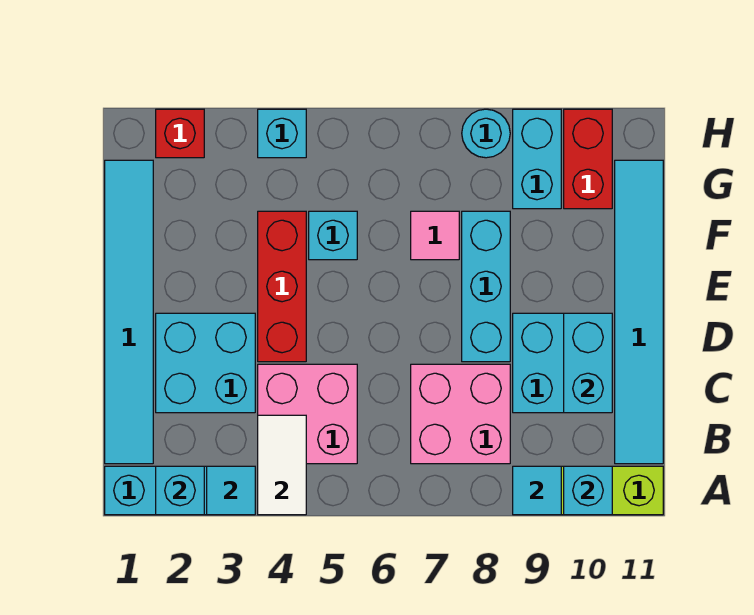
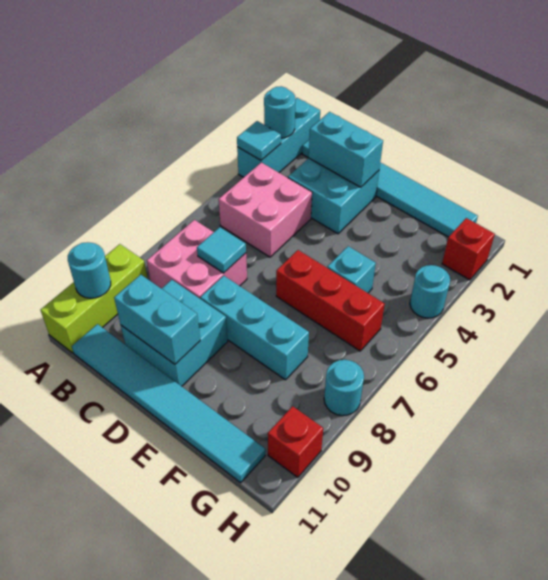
cyan 1x1 brick [156,466,204,515] -> cyan 1x1 round brick [264,86,295,138]
white 1x2 tile [258,415,306,515] -> none
cyan 1x1 tile [513,466,561,515] -> cyan 1x1 tile moved to [197,227,246,273]
cyan 1x1 brick [564,466,612,515] -> cyan 1x1 round brick [68,242,111,298]
red 1x3 brick [258,211,306,362] -> red 1x3 brick moved to [276,250,385,351]
pink 1x1 tile [411,211,459,260] -> none
cyan 1x2 brick [513,109,561,209] -> cyan 1x2 brick moved to [309,112,383,187]
red 1x2 brick [564,109,612,209] -> red 1x1 brick [268,406,323,478]
cyan 1x1 brick [258,109,306,158] -> cyan 1x1 round brick [410,265,450,318]

